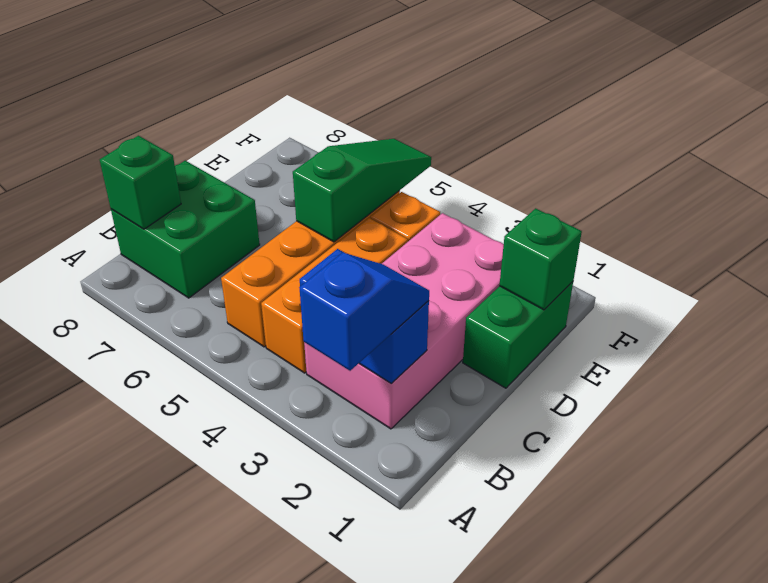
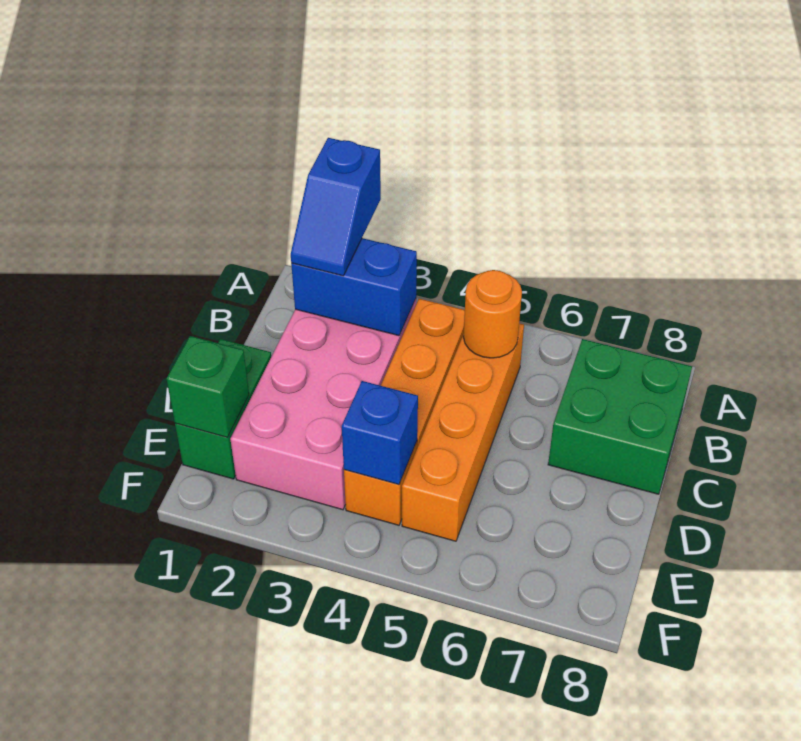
none -> orange 1x1 round brick [463,270,522,358]
green 1x1 brick [100,136,181,229] -> none
green 1x3 slope [293,139,431,242] -> none
none -> blue 1x1 brick [342,381,418,485]

